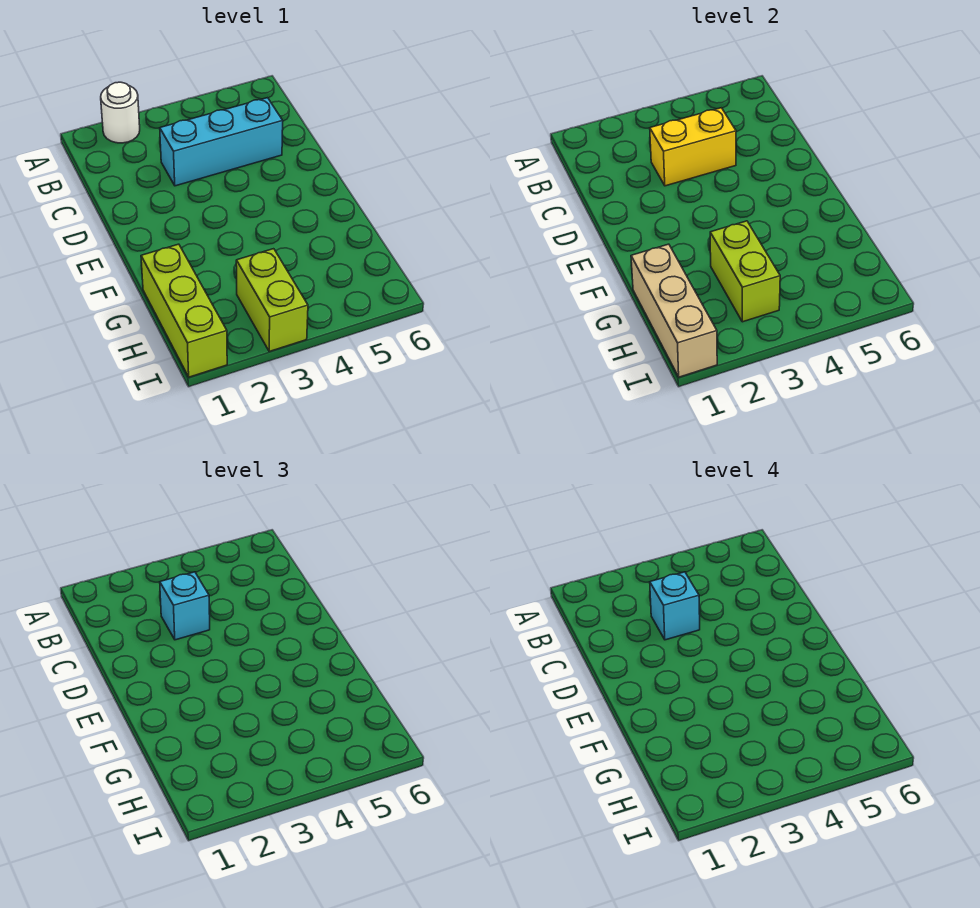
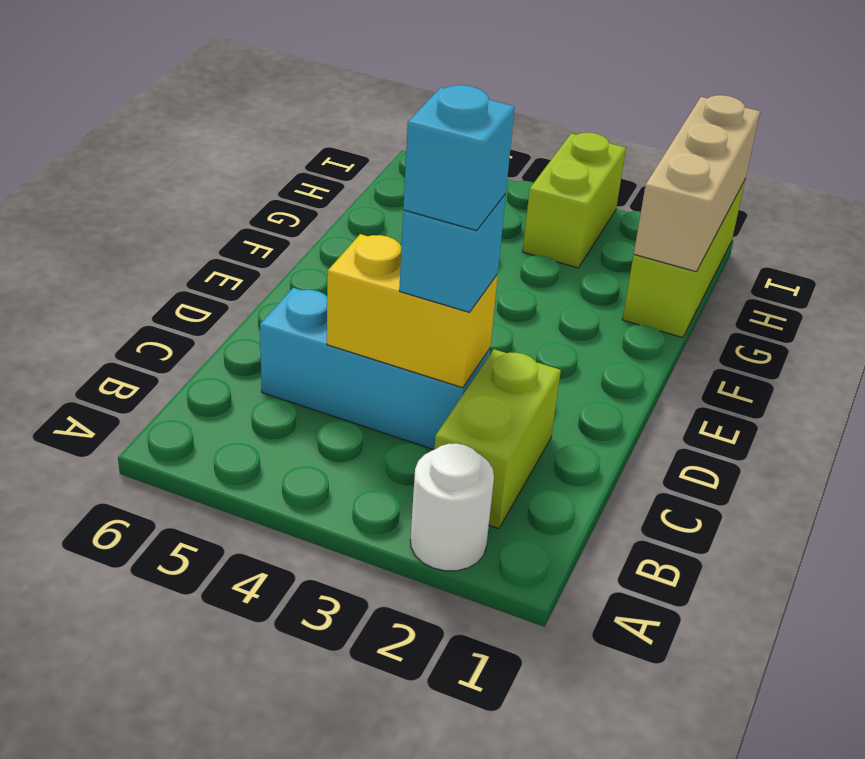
lime 1x2 brick [710,221,780,322] -> lime 1x2 brick moved to [434,349,561,528]

